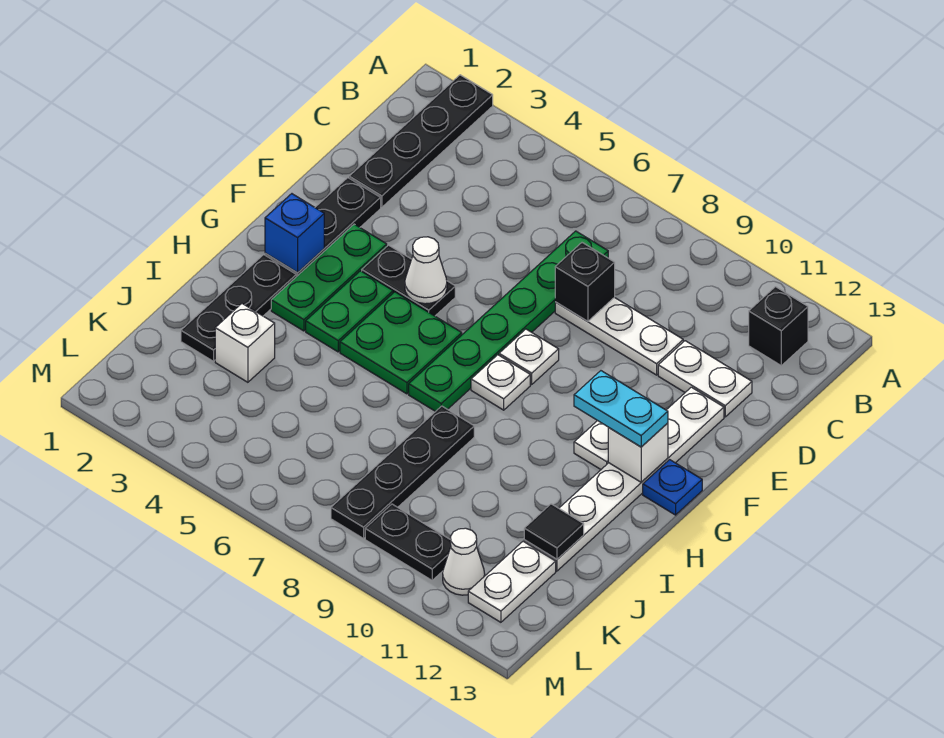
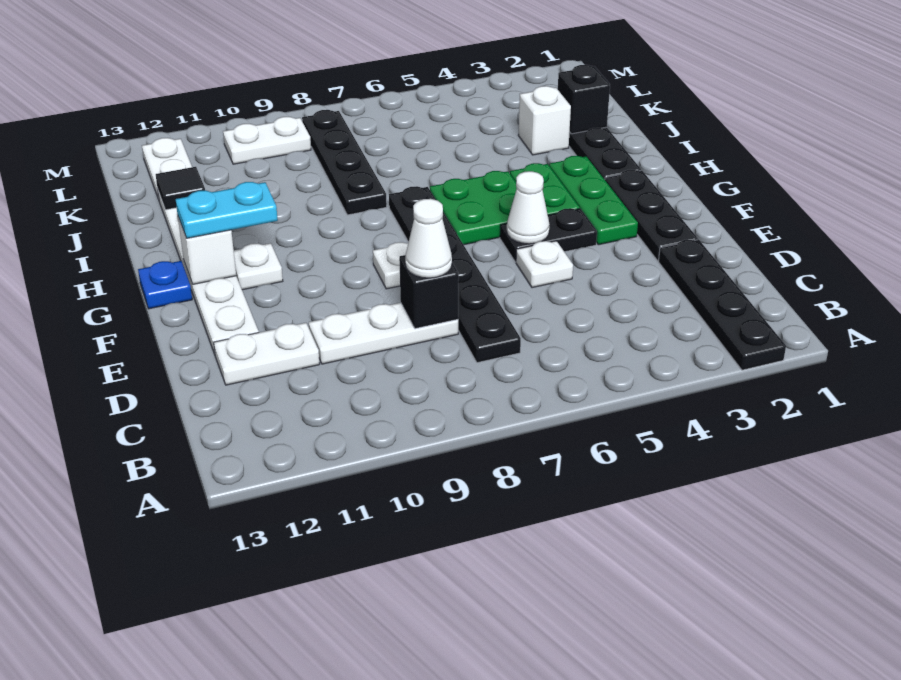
black 1x1 brick [749,287,808,366] -> black 1x1 brick moved to [558,65,610,134]
green 1x6 plate [409,231,608,412] -> black 1x6 plate [389,186,521,363]
blue 1x1 brick [265,194,324,272] -> none
white 1x1 plate [471,355,530,410] -> white 1x1 plate moved to [516,241,573,288]
black 1x2 plate [365,504,451,580] -> white 1x2 plate [223,116,311,164]
white 1x1 cone [443,528,485,595] -> white 1x1 cone moved to [405,199,452,278]

